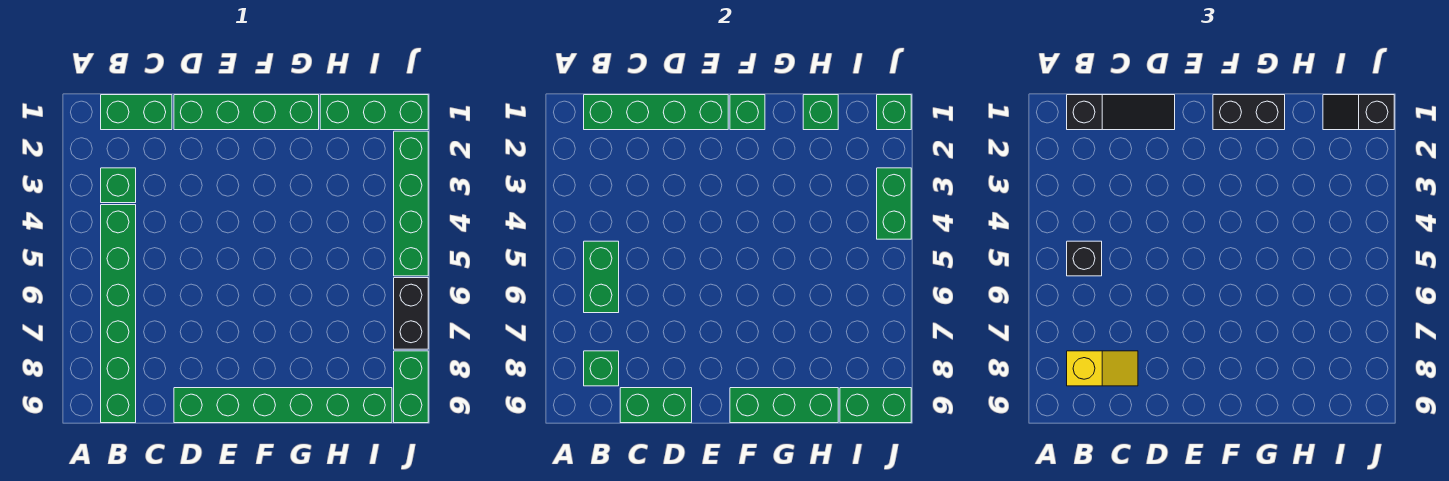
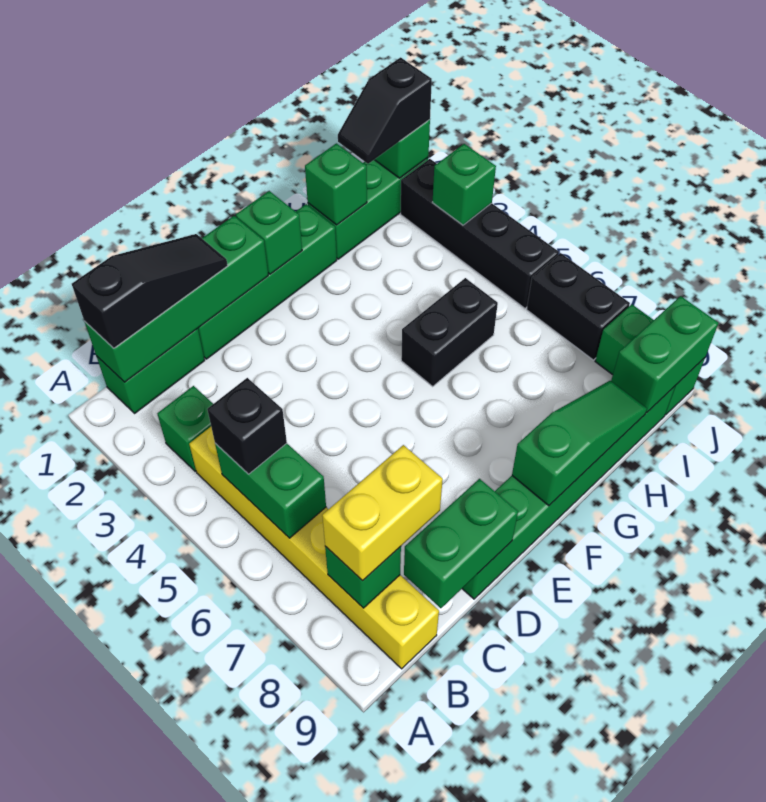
green 1x6 brick [101,205,136,423] -> yellow 1x6 brick [189,427,439,669]
yellow 1x2 slope [1067,351,1138,386] -> yellow 1x2 brick [322,445,443,581]
black 1x2 brick [1213,95,1285,130] -> black 1x2 brick moved to [401,278,498,386]
green 1x3 brick [730,388,838,423] -> green 1x3 slope [512,381,647,506]
green 1x4 brick [394,131,428,276] -> black 1x4 brick [400,159,559,308]
green 1x2 brick [877,168,911,239] -> green 1x1 brick [432,144,496,225]

